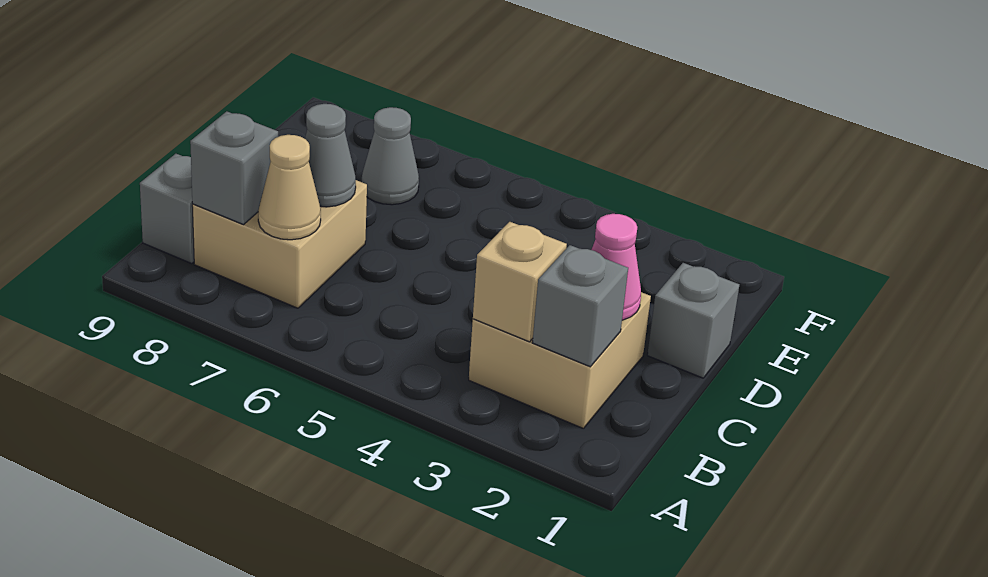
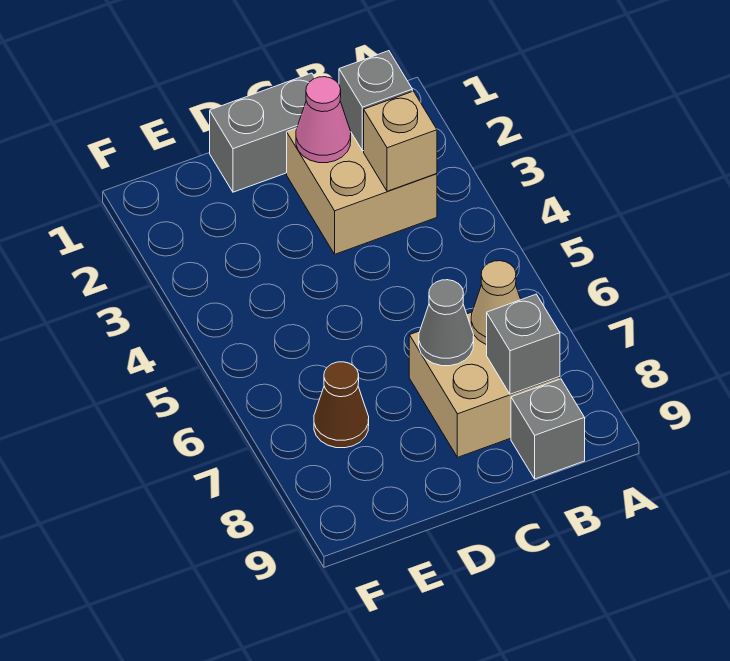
grey 1x1 brick [647,263,739,378] -> grey 1x2 brick [210,73,315,192]
grey 1x1 cone [362,107,419,205] -> brown 1x1 cone [314,362,369,448]

